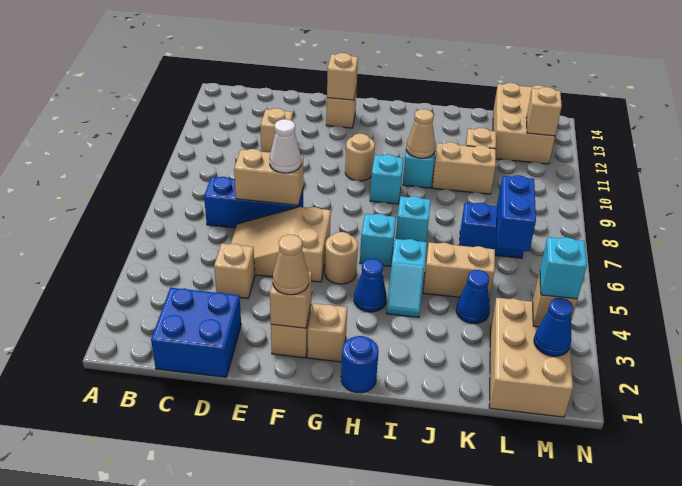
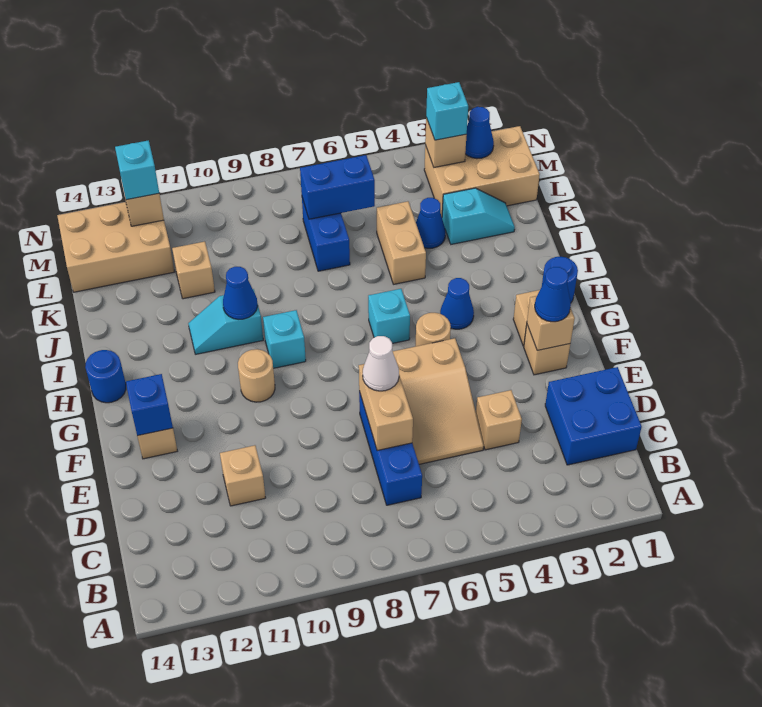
tan 1x1 cone [273,235,309,295] -> blue 1x1 cone [535,267,571,322]
tan 1x1 brick [327,53,358,100] -> blue 1x1 brick [126,374,173,436]
none -> blue 1x1 round brick [85,350,126,403]
cyan 1x2 slope [386,239,427,317] -> cyan 1x2 slope moved to [442,188,515,244]
cyan 1x1 brick [396,196,431,242] -> cyan 1x1 brick moved to [115,140,159,200]
tan 1x1 cone [406,109,435,158] -> blue 1x1 cone [223,267,258,319]
tan 1x2 brick [432,142,496,194] -> none

